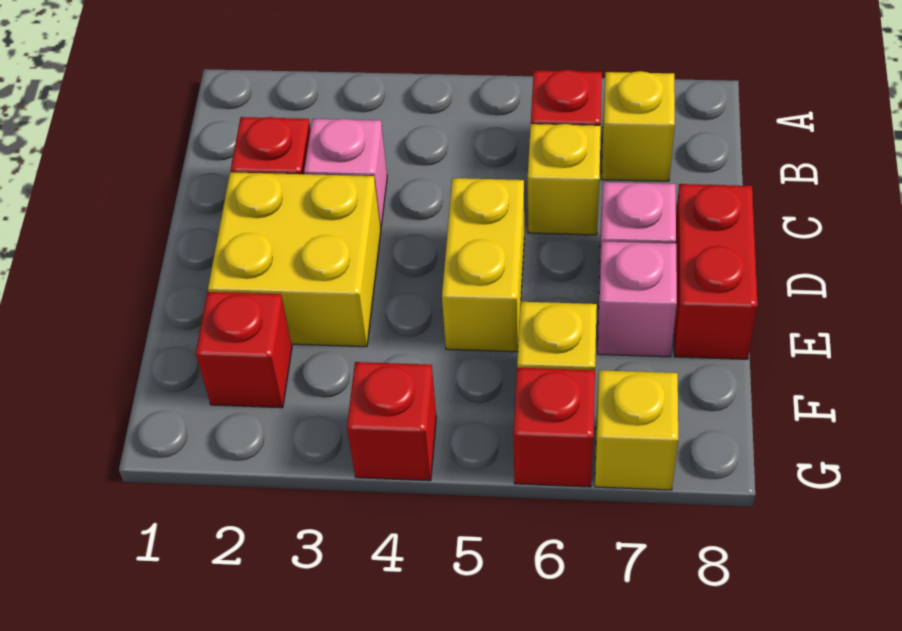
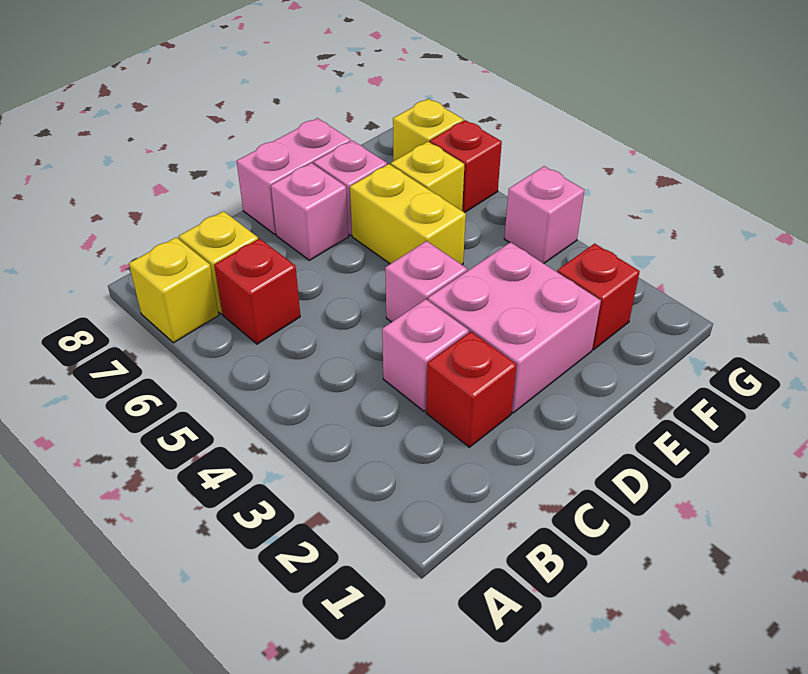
yellow 1x1 brick [528,124,601,235] -> yellow 1x1 brick moved to [129,237,219,343]
yellow 2x2 brick [208,172,381,347] -> pink 2x2 brick [428,242,601,413]
none -> pink 1x1 brick [385,241,467,322]
yellow 1x2 brick [442,178,524,352] -> yellow 1x2 brick turned to [350,164,466,265]
red 1x2 brick [674,184,758,359] -> pink 1x2 brick [237,118,351,234]
red 1x1 brick [347,362,436,481] -> pink 1x1 brick [504,166,584,263]

